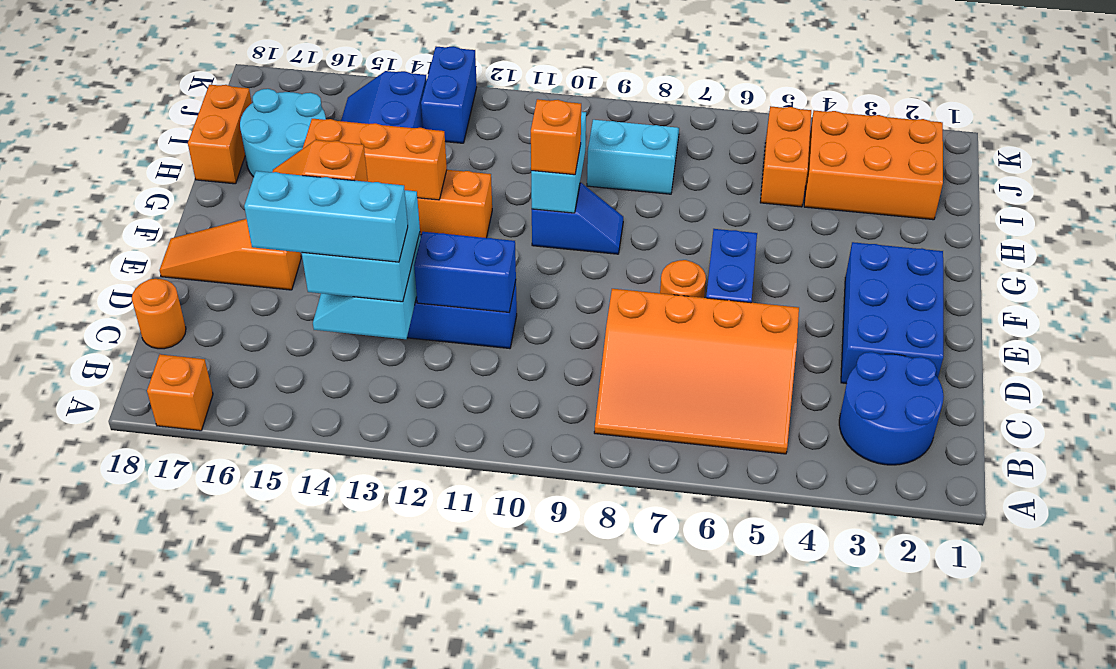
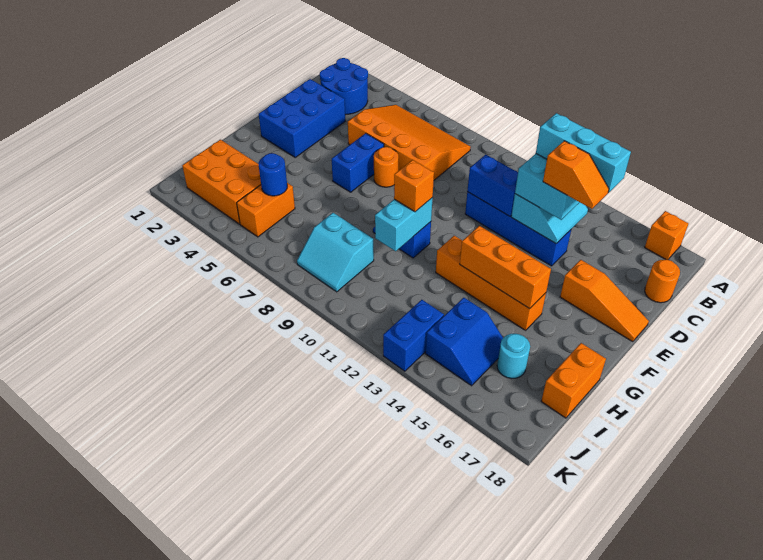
cyan 2x2 round brick [240,89,326,177] -> cyan 1x1 round brick [497,334,530,379]
none -> blue 1x1 round brick [259,153,287,196]

